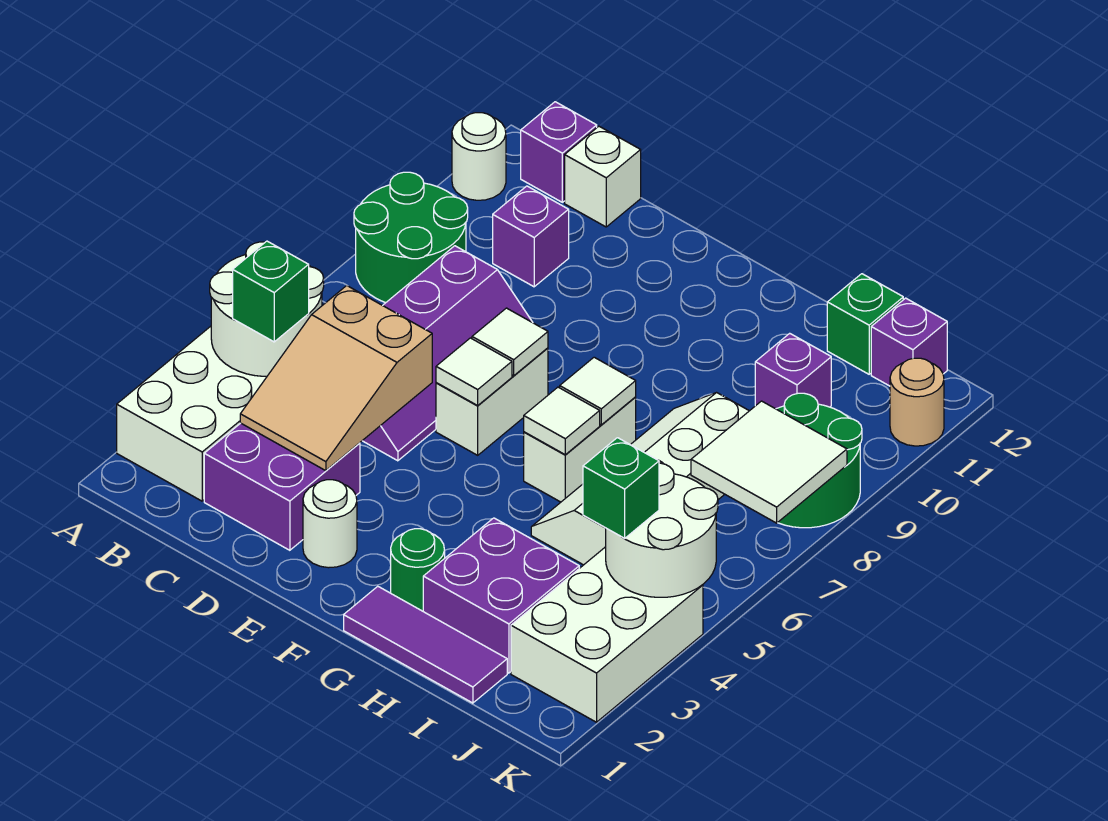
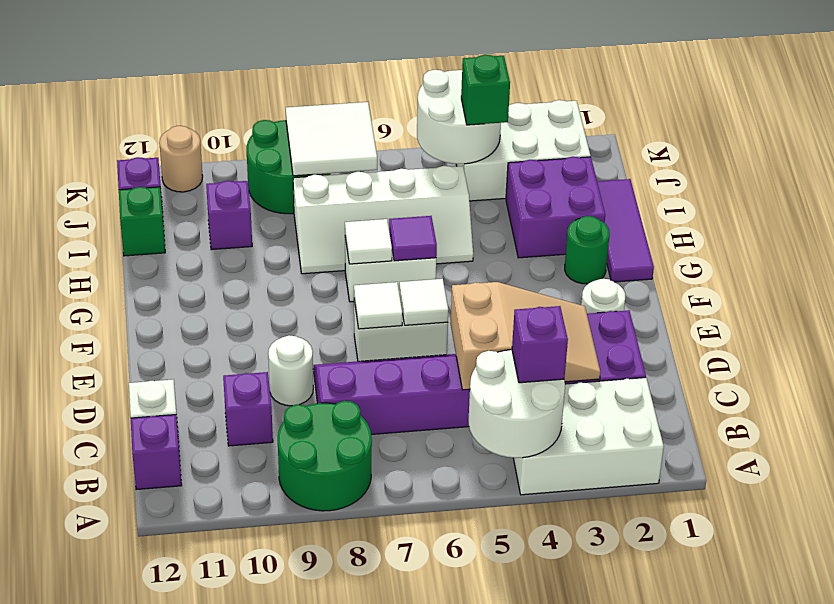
white 1x1 round brick [452,113,506,200] -> white 1x1 round brick moved to [268,335,313,406]
green 1x1 brick [233,241,309,342] -> purple 1x1 brick [512,306,568,383]
white 1x1 tile [524,387,600,455] -> purple 1x1 tile [389,216,437,261]

